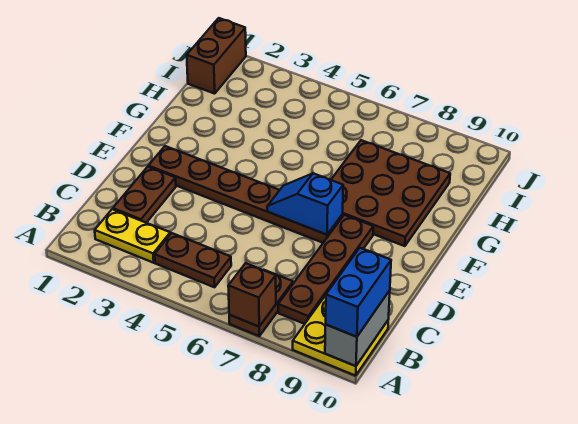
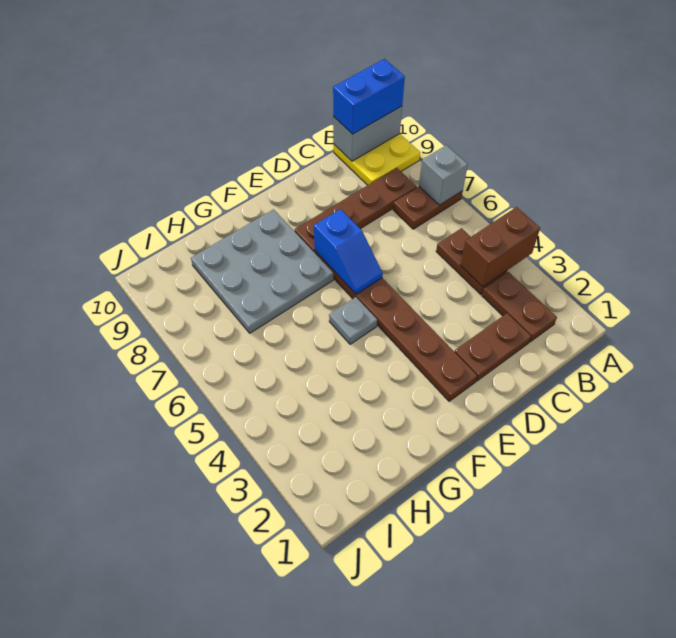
brown 1x1 brick [228,263,276,327] -> grey 1x1 brick [419,145,468,205]
yellow 1x2 plate [95,209,170,263] -> brown 1x2 plate [482,272,557,342]
none -> grey 1x1 plate [329,297,377,344]
brown 3x3 plate [331,140,450,246] -> grey 3x3 plate [191,209,333,333]
brown 1x2 brick [187,18,246,94] -> brown 1x2 brick moved to [460,207,540,287]

